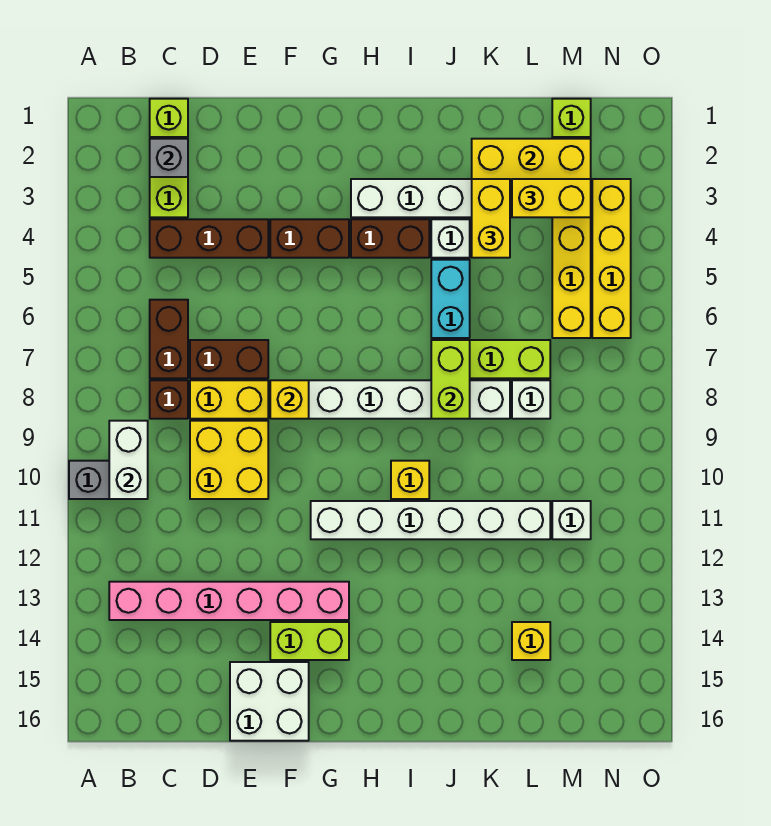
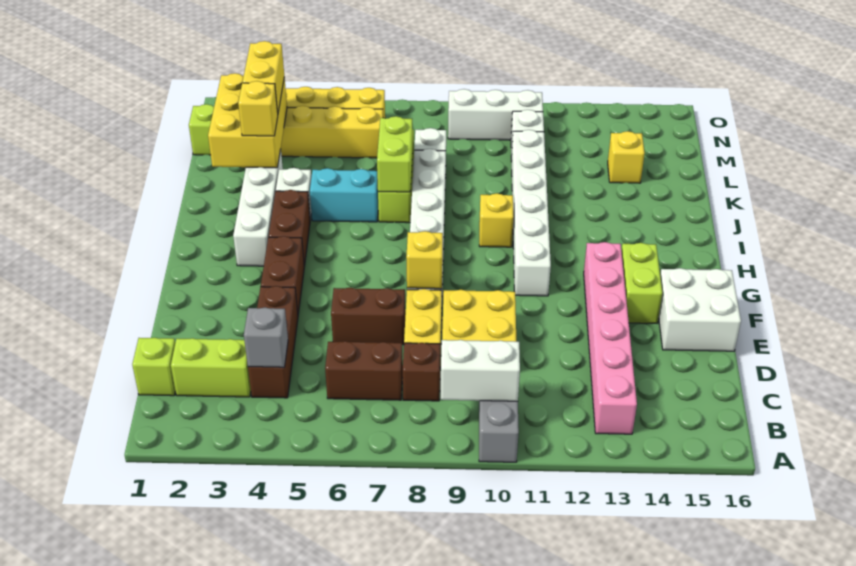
grey 1x1 brick [150,139,188,177] -> grey 1x1 brick moved to [244,307,288,367]
brown 1x2 brick [190,340,268,378] -> brown 1x2 brick turned to [331,288,406,345]
lime 1x2 brick [431,340,470,419] -> lime 1x2 brick turned to [377,116,413,192]
yellow 1x2 brick [472,179,510,258] -> yellow 1x1 brick [238,81,278,136]
none -> white 1x3 brick [448,89,543,140]

